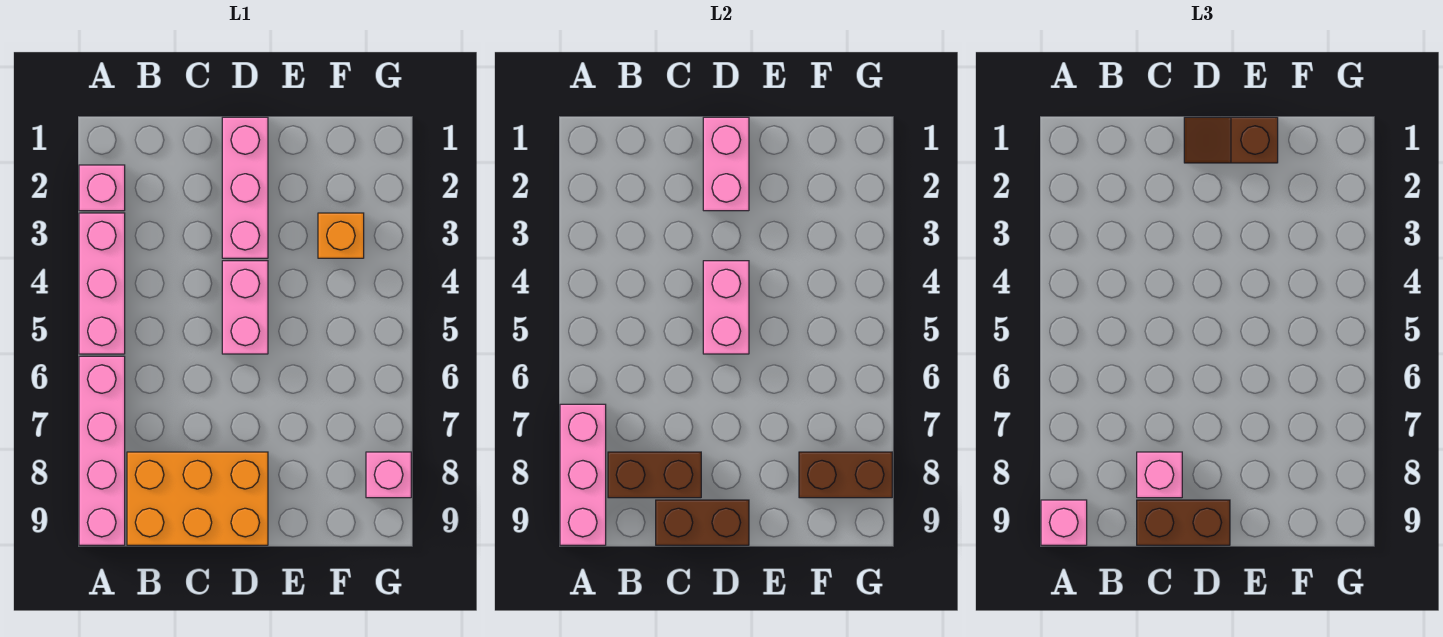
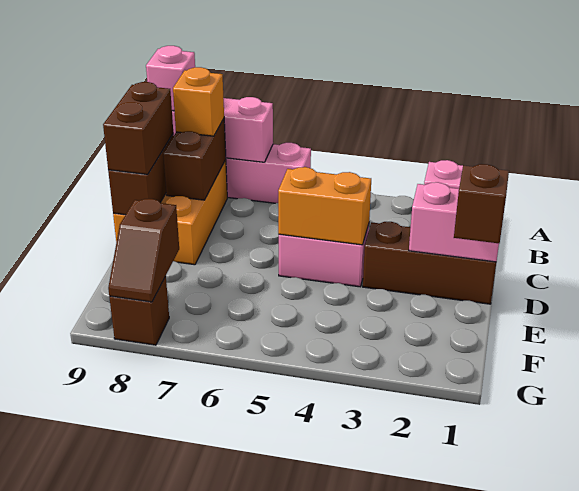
pink 1x3 brick [79,213,125,354] -> none
pink 1x1 brick [1137,452,1182,498] -> none
pink 1x3 brick [222,117,268,258] -> brown 1x3 brick [363,222,496,304]
pink 1x2 brick [703,261,749,354] -> orange 1x2 brick [278,167,371,245]
orange 1x1 brick [318,213,364,258] -> orange 1x1 brick moved to [173,67,224,136]
brown 1x2 brick [799,452,892,498] -> brown 1x2 slope [108,199,179,302]
pink 1x1 brick [366,452,411,498] -> brown 1x1 brick [109,276,169,345]

